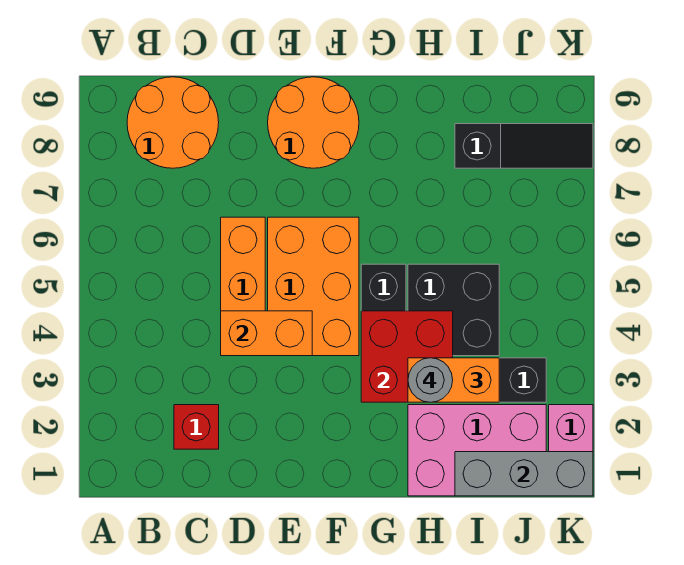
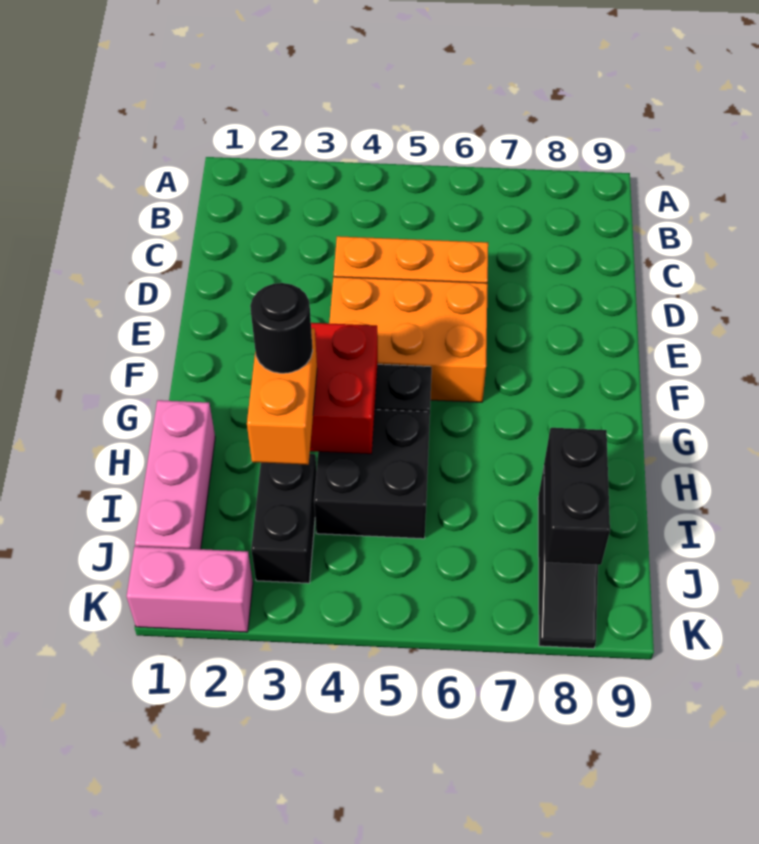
orange 2x2 round brick [127,77,219,168] -> none
red 1x1 brick [174,405,219,449] -> none
orange 1x2 brick [221,311,312,356] -> none
orange 2x2 round brick [268,77,359,168] -> none
pink 2x3 brick [408,405,546,496] -> pink 1x3 brick [135,400,215,549]
grey 1x1 round brick [408,358,453,402] -> black 1x1 round brick [250,283,313,373]
grey 1x3 brick [455,452,593,496] -> none
none -> black 1x2 brick [544,428,610,565]

